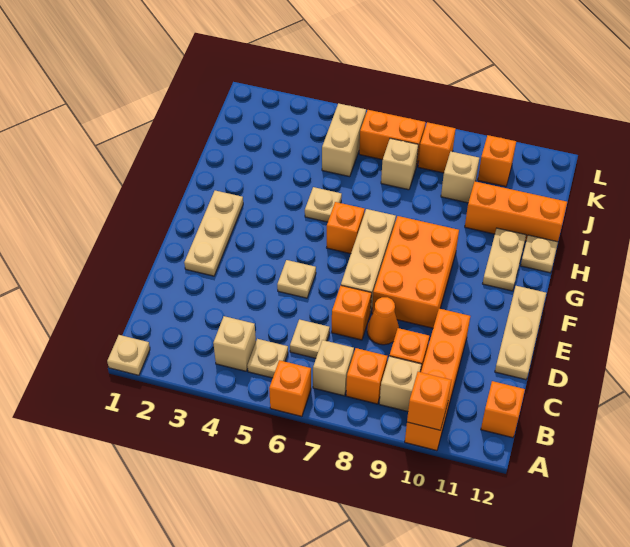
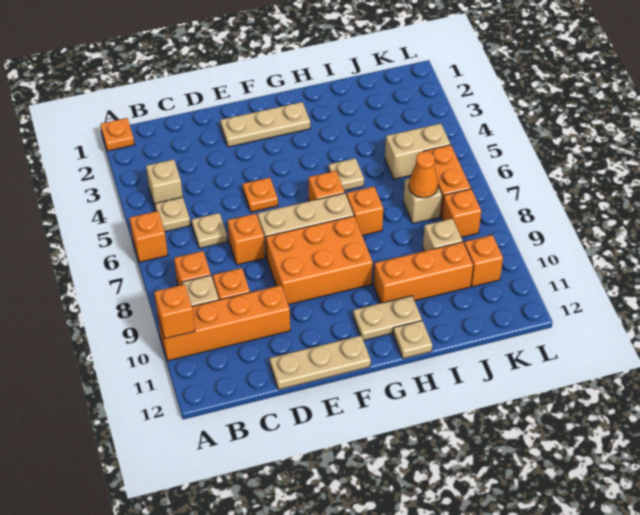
tan 1x1 plate [107,335,150,375] -> orange 1x1 plate [101,118,134,151]
tan 1x1 brick [313,340,354,396] -> none
orange 1x1 brick [481,381,525,438] -> orange 1x1 brick moved to [346,187,383,235]
orange 1x1 cone [367,297,399,345] -> orange 1x1 cone moved to [409,152,438,198]
tan 1x1 plate [277,260,316,298] -> orange 1x1 plate [243,178,278,212]
orange 1x3 brick [465,182,567,242] -> orange 1x3 brick turned to [374,242,473,303]

